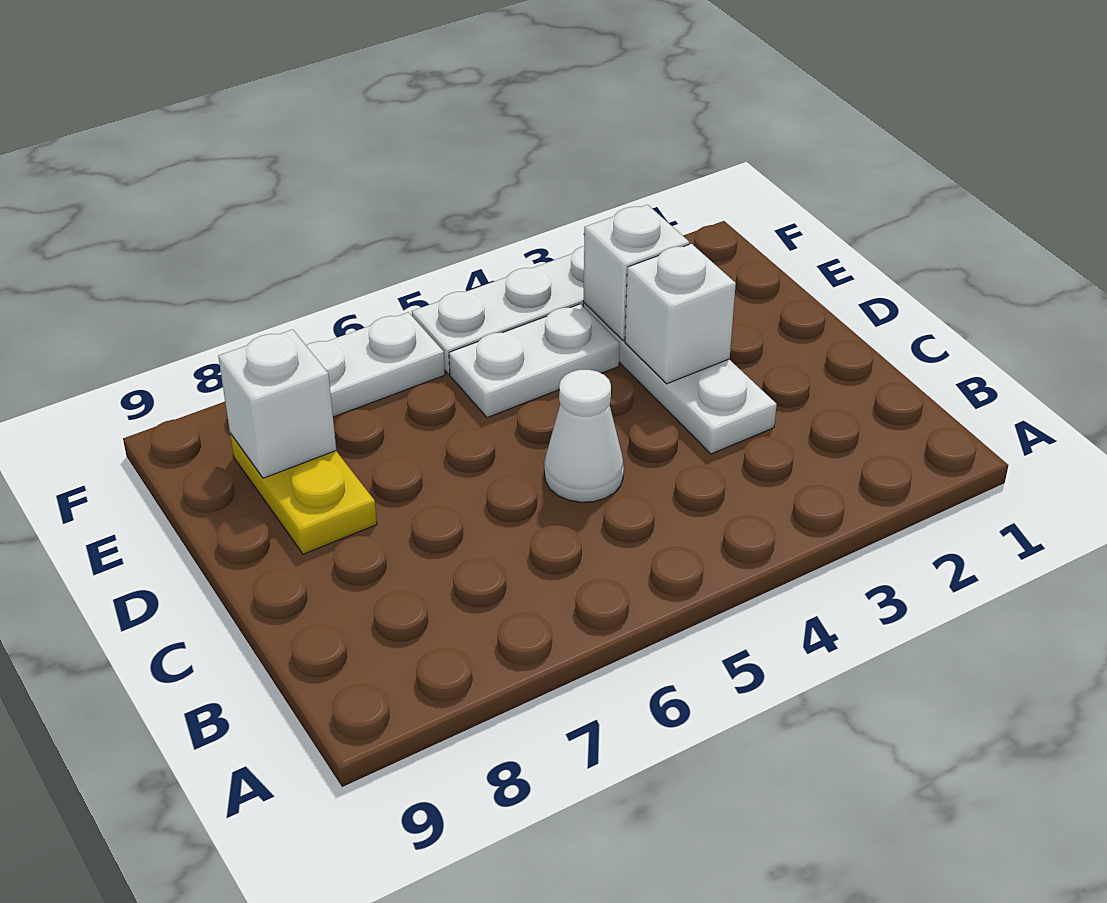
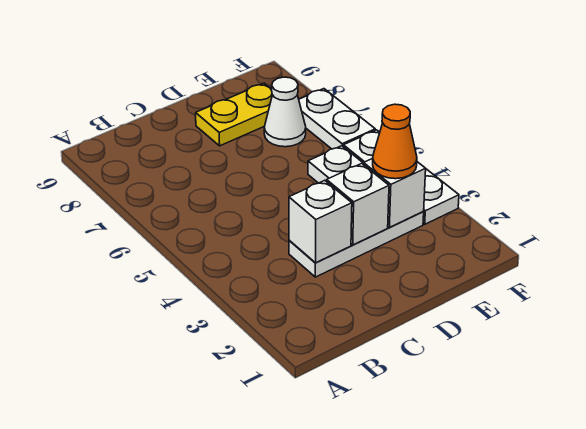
white 1x1 cone [544,370,624,502] -> white 1x1 cone moved to [264,77,306,147]
none -> orange 1x1 cone [373,104,417,179]
white 1x1 brick [218,329,336,478] -> white 1x1 brick moved to [289,180,352,263]

